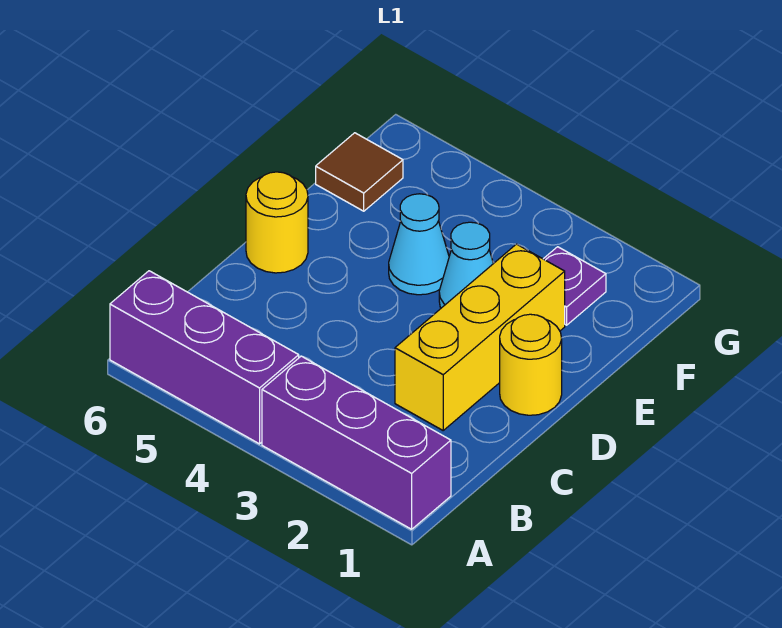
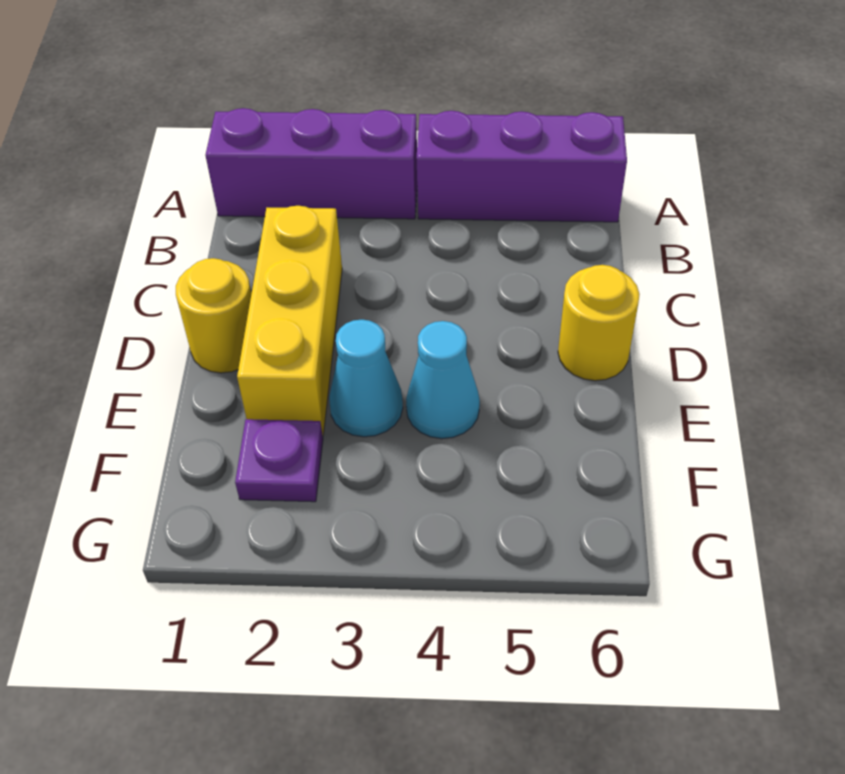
brown 1x1 tile [316,133,403,211] -> none

